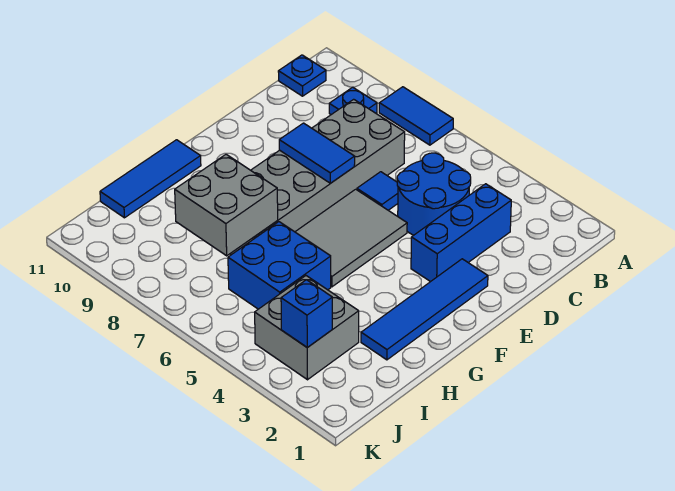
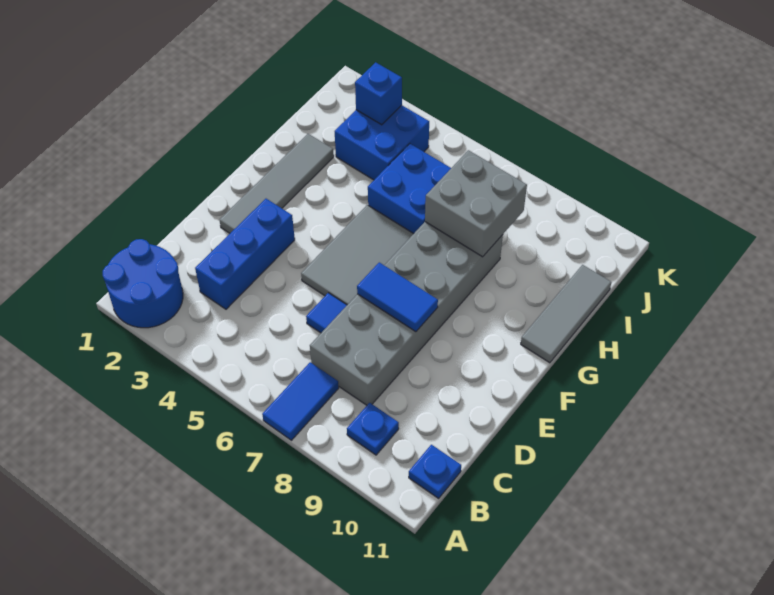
blue 1x2 tile [379,87,453,145] -> blue 1x2 tile turned to [262,362,339,440]
blue 2x2 round brick [397,153,471,235] -> blue 2x2 round brick moved to [103,239,183,328]
blue 1x4 tile [361,259,488,360] -> grey 1x4 tile [219,134,334,233]
blue 1x3 tile [100,140,201,218] -> grey 1x3 tile [521,265,611,363]
grey 2x2 brick [255,276,359,380] -> blue 2x2 brick [335,105,429,180]

